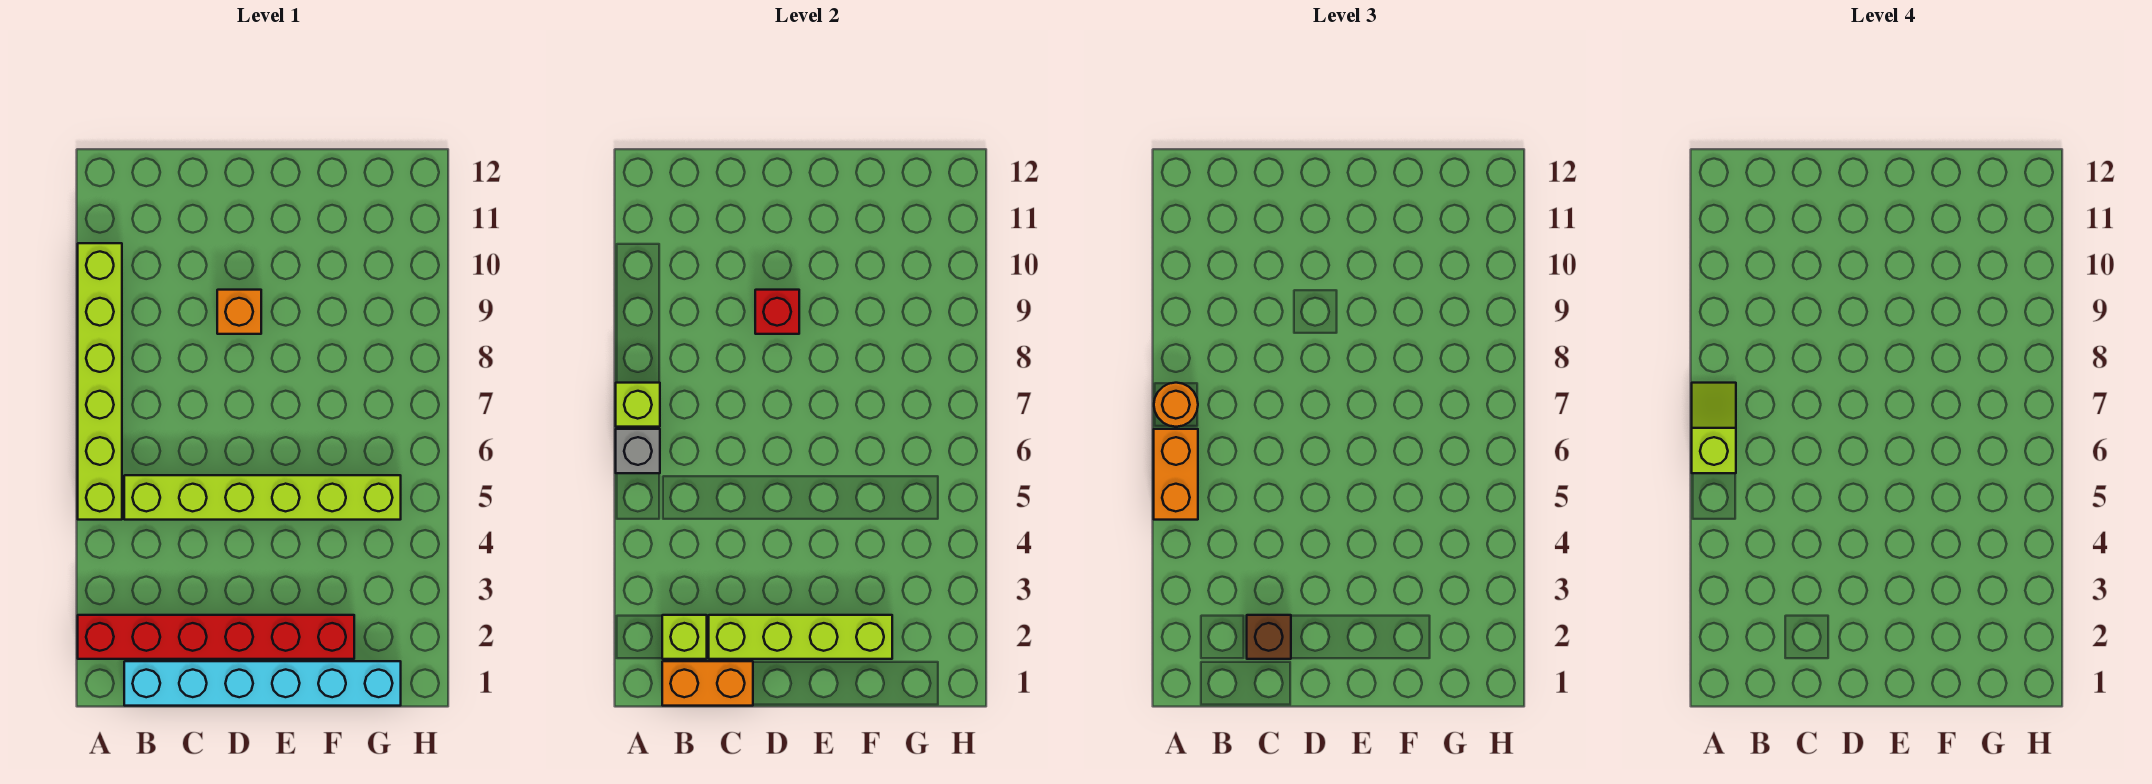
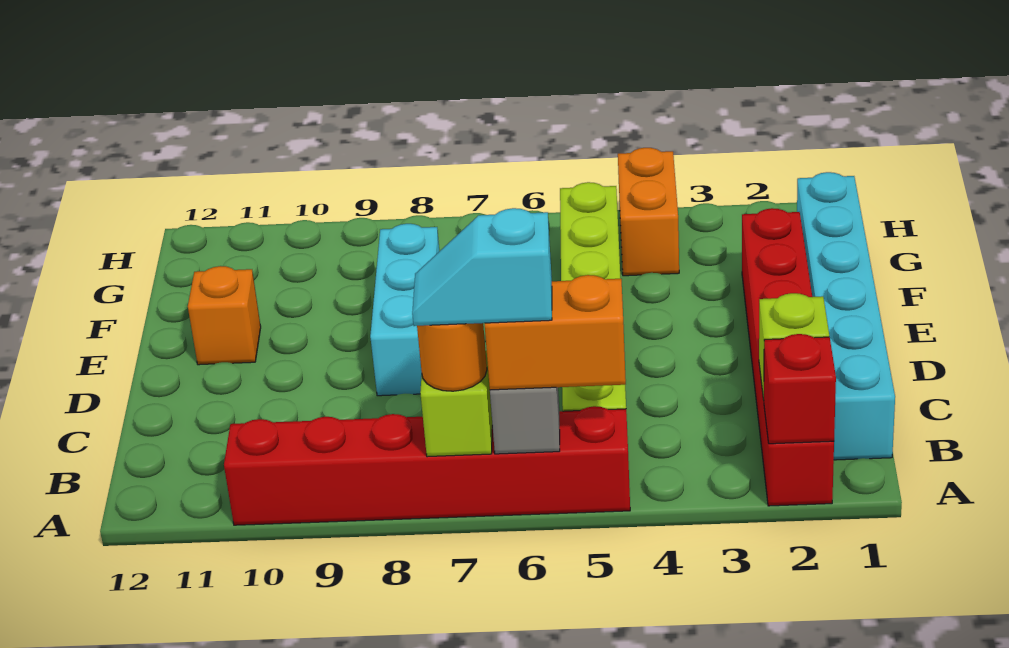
lime 1x6 brick [78,243,122,520] -> red 1x6 brick [224,406,630,525]
lime 1x2 slope [1692,383,1736,473] -> cyan 1x2 slope [412,208,552,326]
orange 1x2 brick [662,661,753,706] -> orange 1x2 brick moved to [618,148,679,276]
lime 1x4 brick [709,615,892,659] -> none
brown 1x1 brick [1247,615,1291,659] -> none
none -> cyan 1x3 brick [370,224,439,396]
orange 1x1 brick [217,290,261,334] -> orange 1x1 brick moved to [188,266,261,365]
red 1x1 brick [755,290,799,334] -> red 1x1 brick moved to [764,334,836,444]

